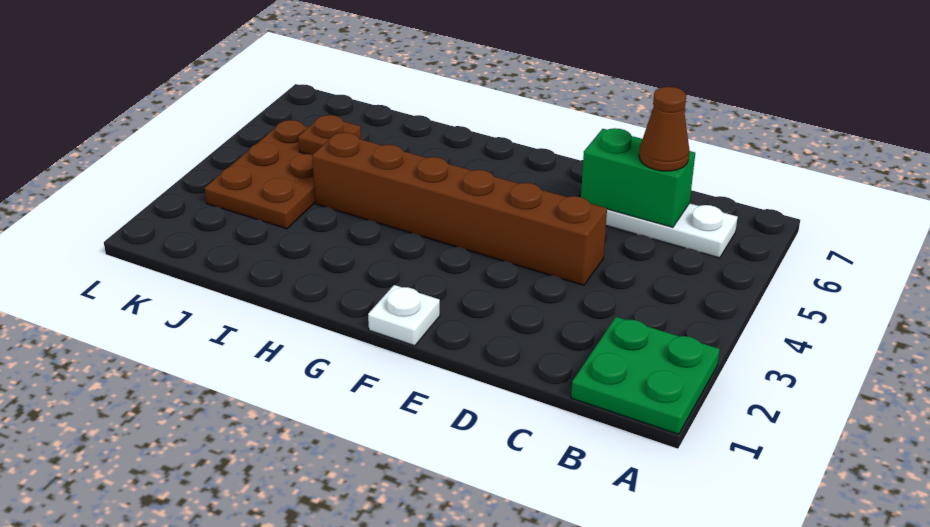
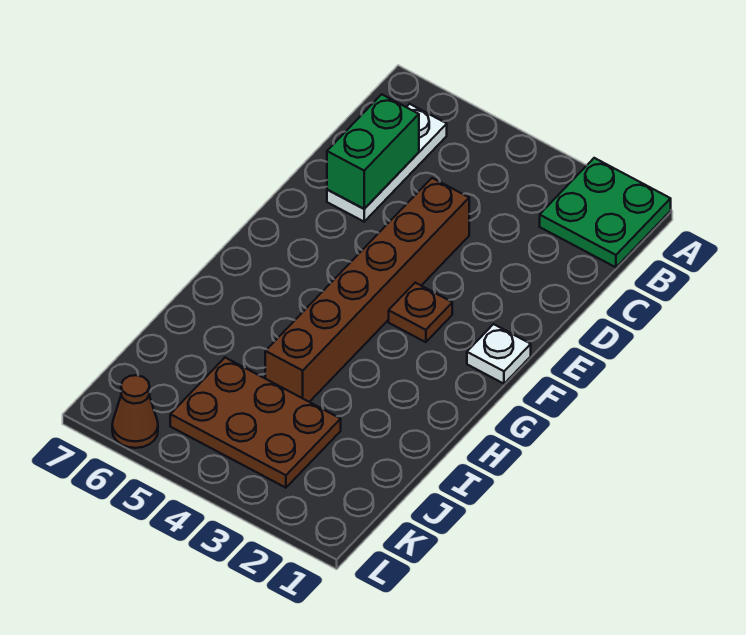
brown 1x1 cone [639,87,690,171] -> brown 1x1 cone moved to [112,375,158,448]
brown 1x1 plate [298,115,361,155] -> brown 1x1 plate moved to [389,283,452,342]

